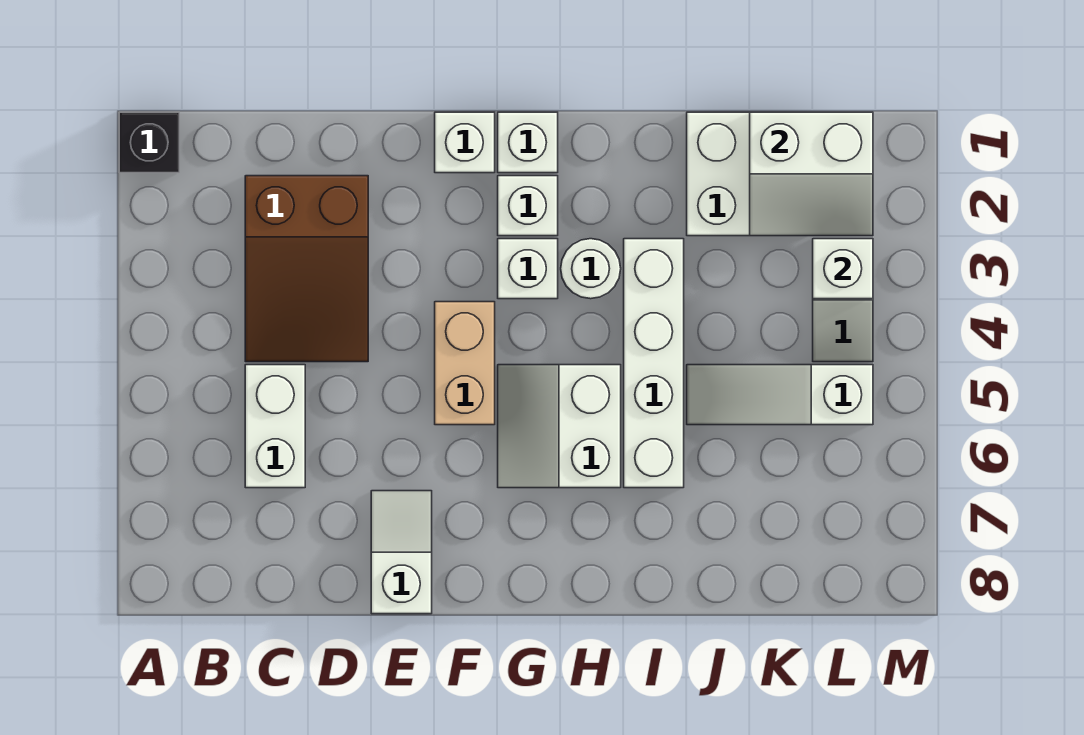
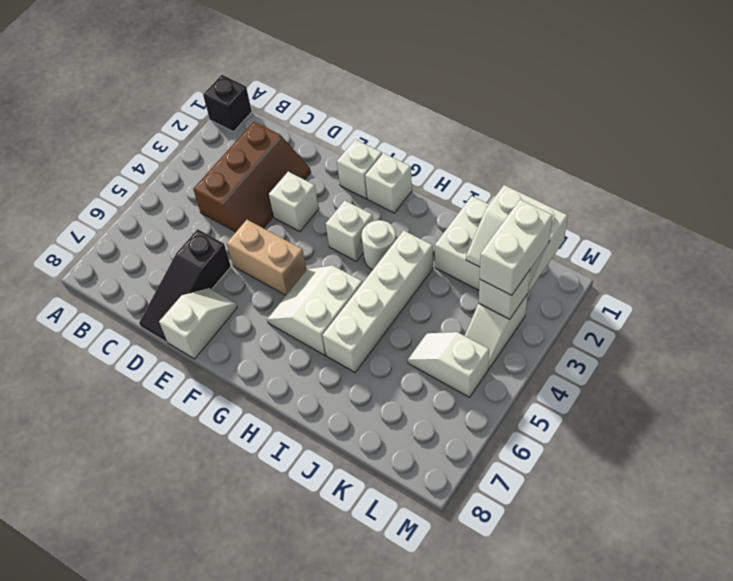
brown 2x3 slope [245,176,368,362] -> brown 2x3 slope turned to [193,122,311,232]
white 1x2 brick [245,365,305,488] -> white 1x2 brick moved to [480,200,553,295]
none -> black 1x3 slope [139,229,231,342]
tan 1x2 brick [435,302,495,425] -> tan 1x2 brick turned to [227,220,307,295]
white 1x1 brick [498,176,558,236] -> white 1x1 brick moved to [269,172,319,231]
white 1x3 slope [687,365,873,425] -> white 1x2 slope [408,332,489,397]

